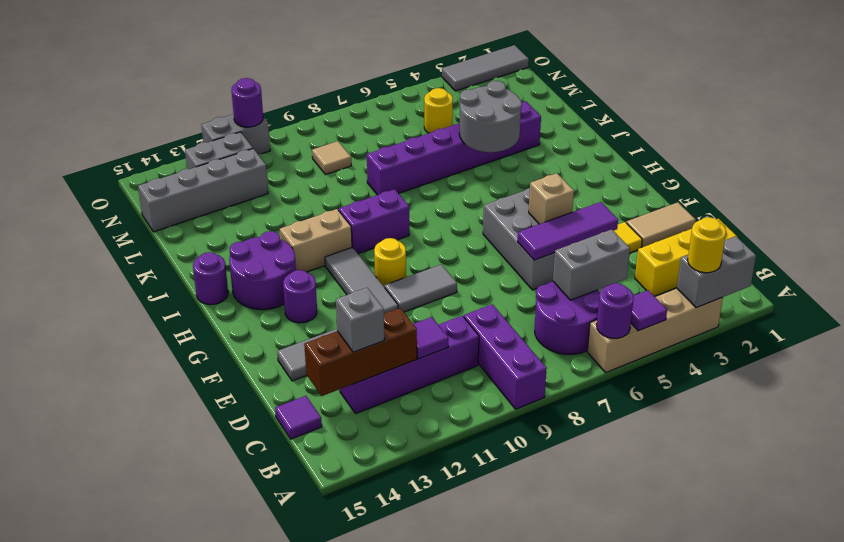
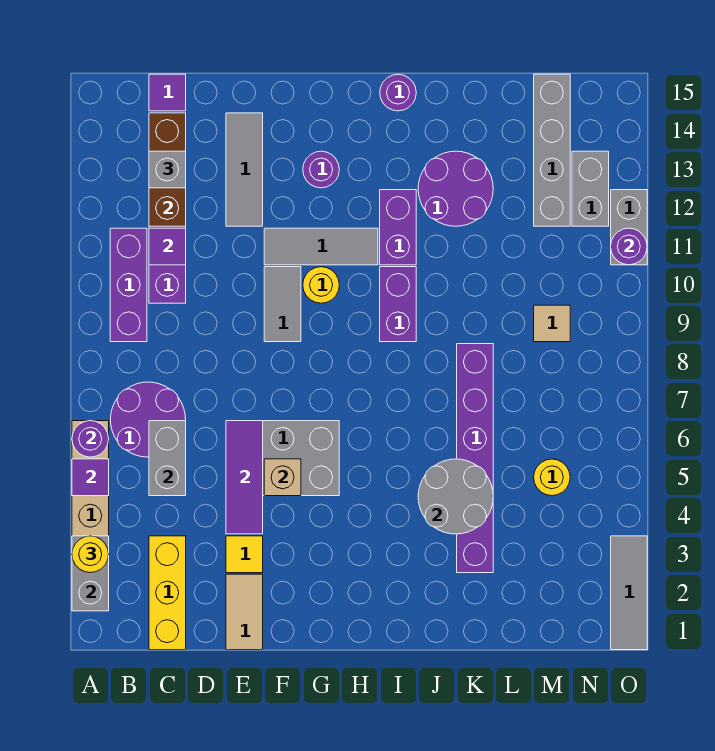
purple 1x3 brick [464,304,547,409] -> purple 1x3 brick turned to [110,228,147,342]
purple 2x2 round brick [229,231,296,310] -> purple 2x2 round brick moved to [418,151,493,226]
tan 1x2 brick [280,209,352,272] -> purple 1x2 brick [380,190,416,265]

